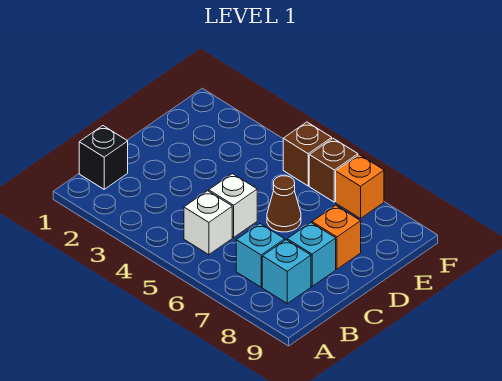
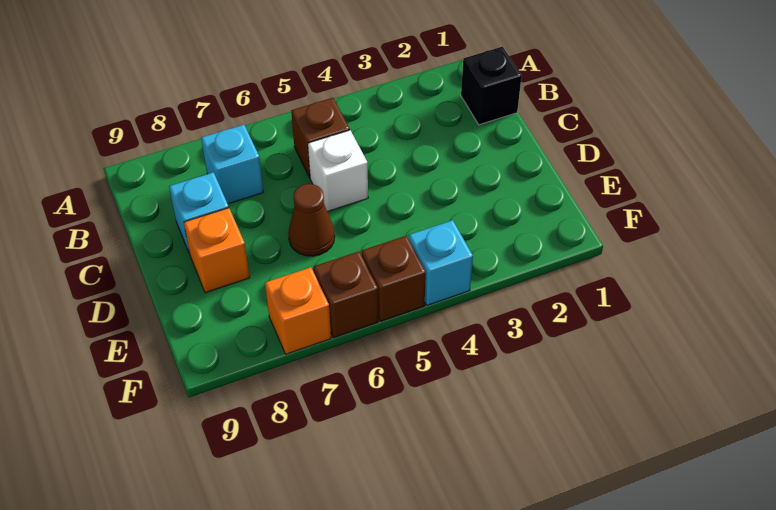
white 1x1 brick [184,191,232,255] -> brown 1x1 brick [291,98,350,177]
cyan 1x1 brick [262,240,311,303] -> cyan 1x1 brick moved to [409,220,473,305]

